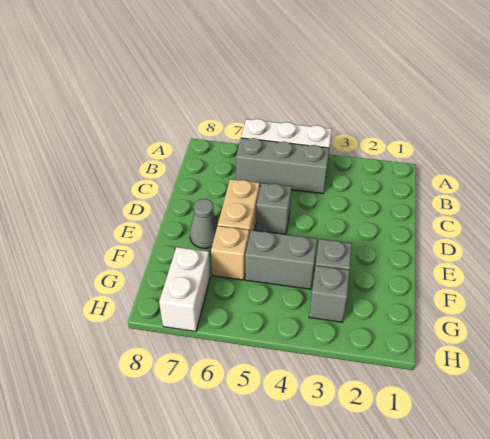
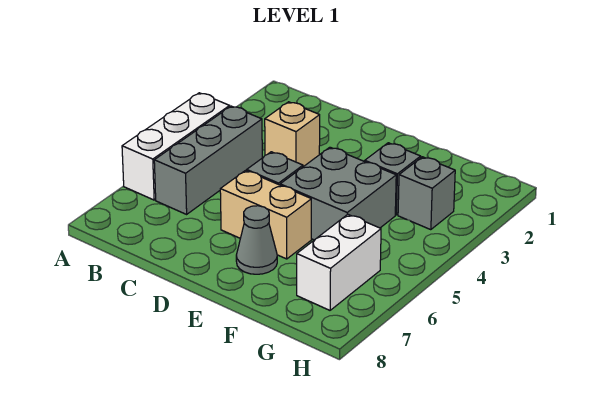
grey 1x2 brick [245,230,317,289] -> grey 2x2 brick [280,147,396,240]
tan 1x1 brick [211,226,249,280] -> tan 1x1 brick moved to [265,102,320,167]
white 1x2 brick [159,247,210,332] -> white 1x2 brick turned to [297,214,381,310]

